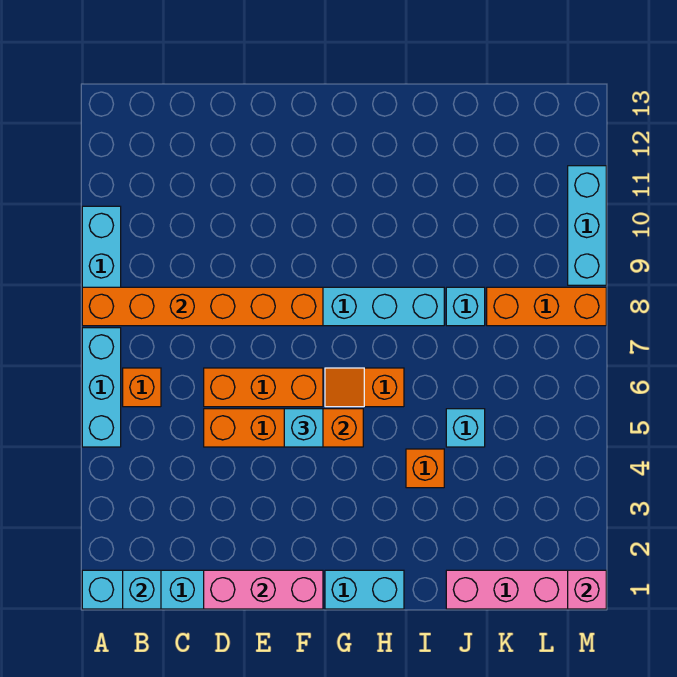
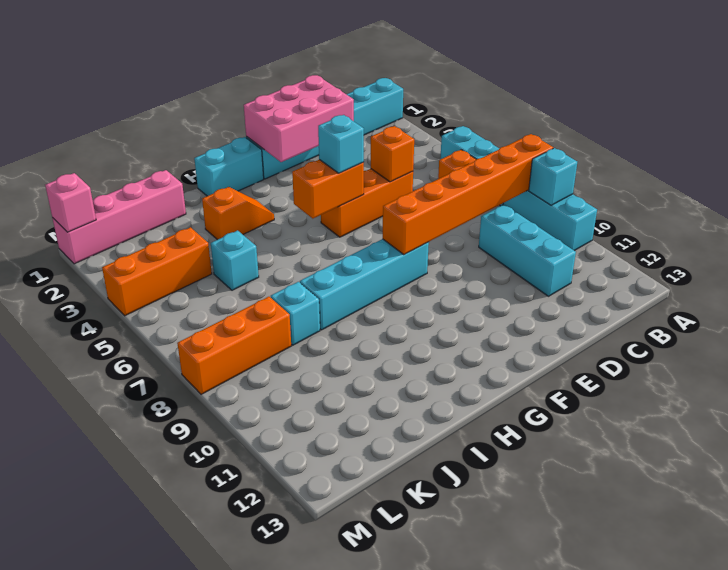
cyan 1x1 brick [123,570,161,609] -> cyan 1x1 brick moved to [529,148,577,205]
pink 1x3 brick [204,570,323,609] -> pink 2x3 brick [244,75,354,162]
orange 1x3 brick [204,368,323,407] -> orange 1x3 brick moved to [102,227,212,316]
orange 1x2 slope [325,368,404,407] -> orange 1x2 slope moved to [202,187,274,240]
orange 1x1 brick [406,449,444,488] -> orange 1x1 brick moved to [371,126,414,182]
cyan 1x3 brick [568,166,606,285] -> cyan 1x3 brick moved to [479,205,576,296]

